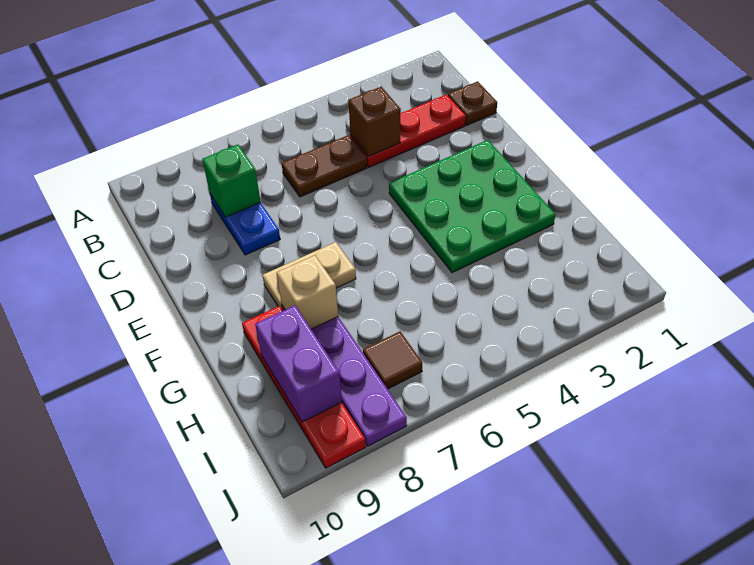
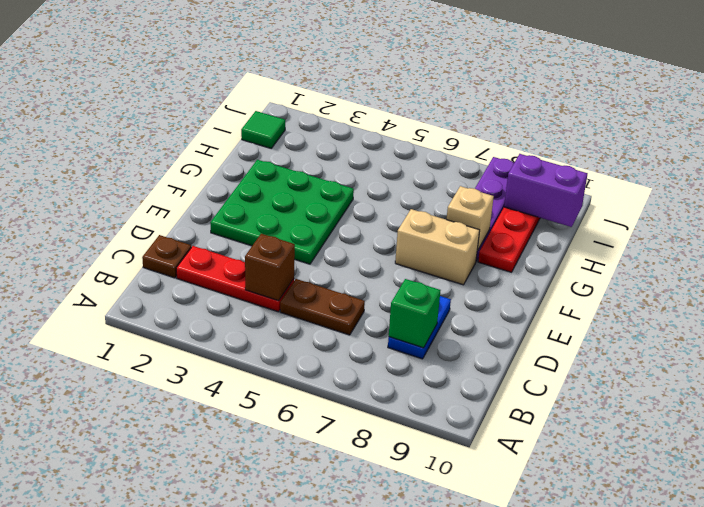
tan 1x2 plate [263,242,356,308] -> tan 1x2 brick [395,209,480,285]
purple 1x2 brick [255,305,342,422] -> purple 1x2 brick turned to [504,154,588,227]
none -> green 1x1 tile [241,111,285,148]
brown 1x1 tile [363,331,422,389] -> none

